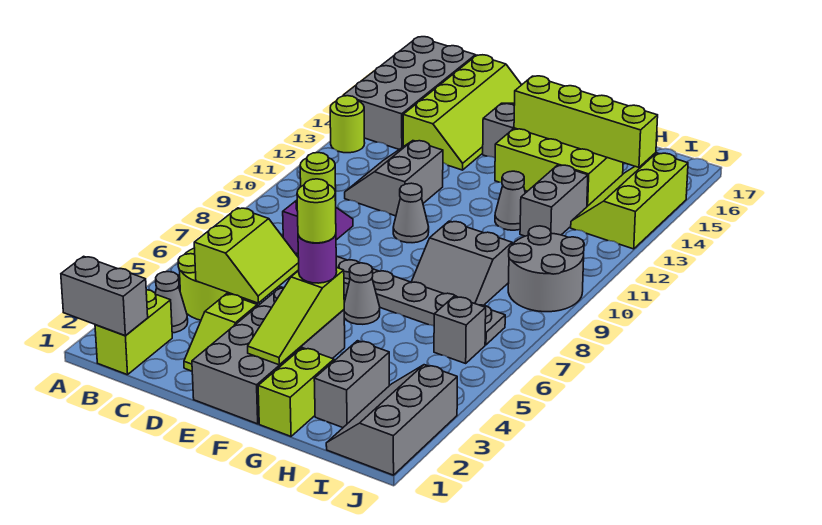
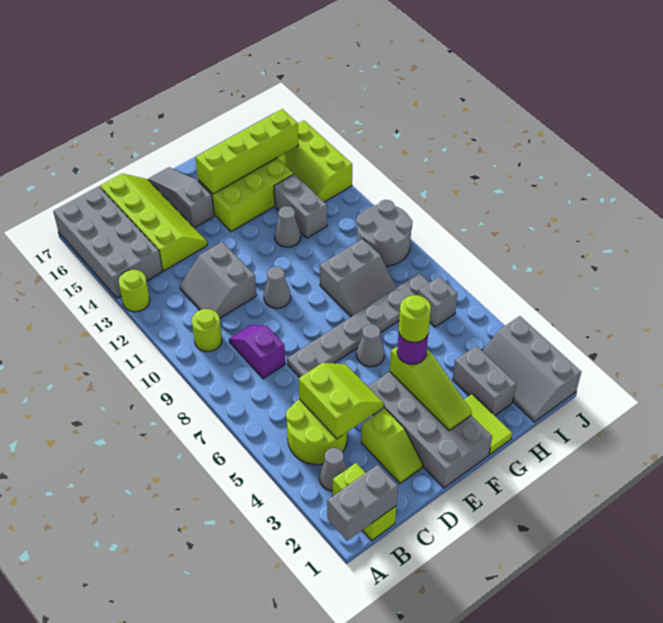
lime 1x2 brick [258,348,334,436] -> lime 1x2 tile [464,394,512,454]

